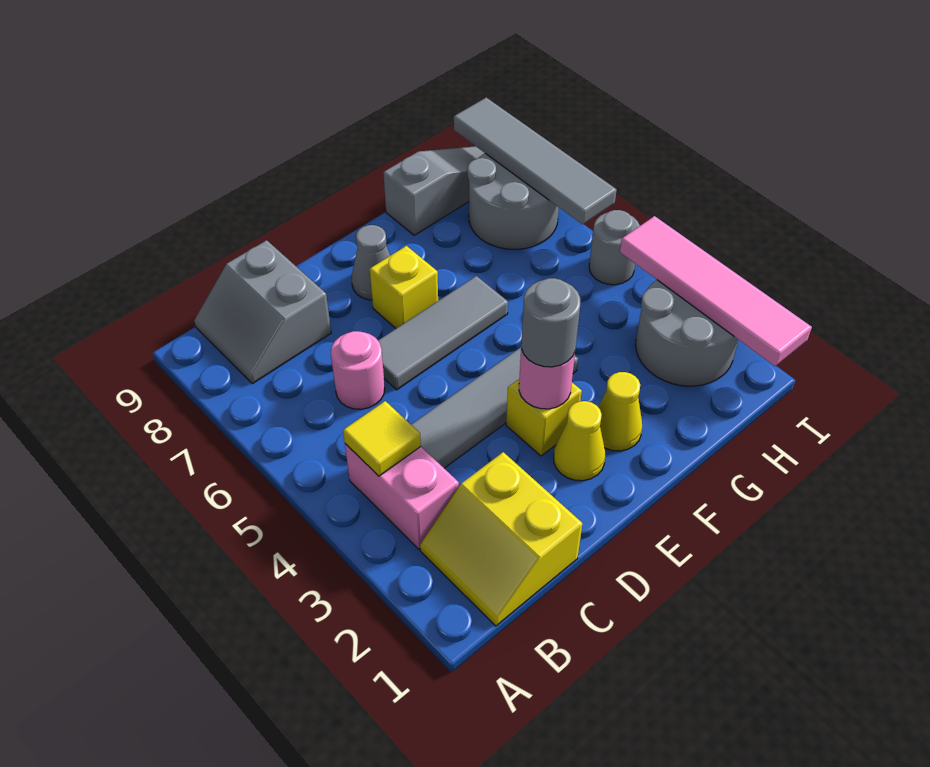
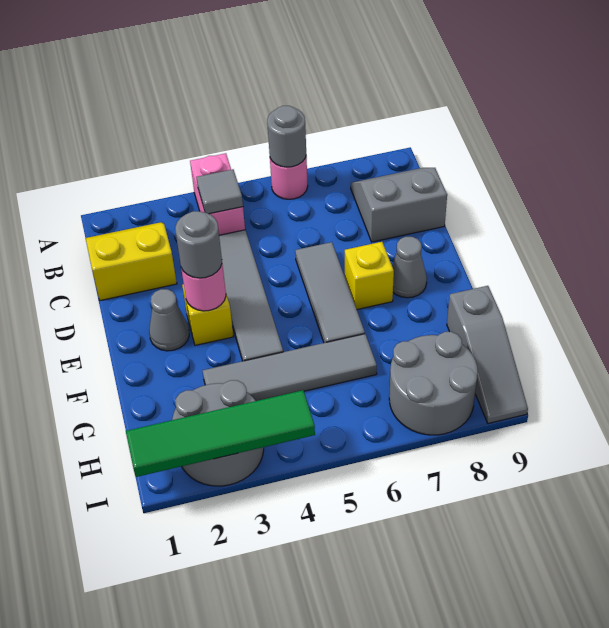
pink 1x2 brick [345,444,459,549] -> pink 1x2 brick turned to [190,153,245,235]
yellow 1x1 tile [343,401,421,476] -> grey 1x1 tile [196,169,243,214]
pink 1x1 round brick [331,331,385,409] -> pink 1x1 round brick moved to [270,156,308,199]
yellow 1x1 cone [554,401,605,481] -> grey 1x1 cone [149,289,189,351]
yellow 1x1 cone [598,372,642,451] -> none
pink 1x4 tile [620,216,812,366] -> green 1x4 tile [126,390,315,477]
grey 1x1 round brick [589,210,640,285] -> grey 1x1 round brick moved to [267,106,306,167]
grey 1x4 tile [454,98,617,225] -> grey 1x4 tile moved to [203,334,377,401]

